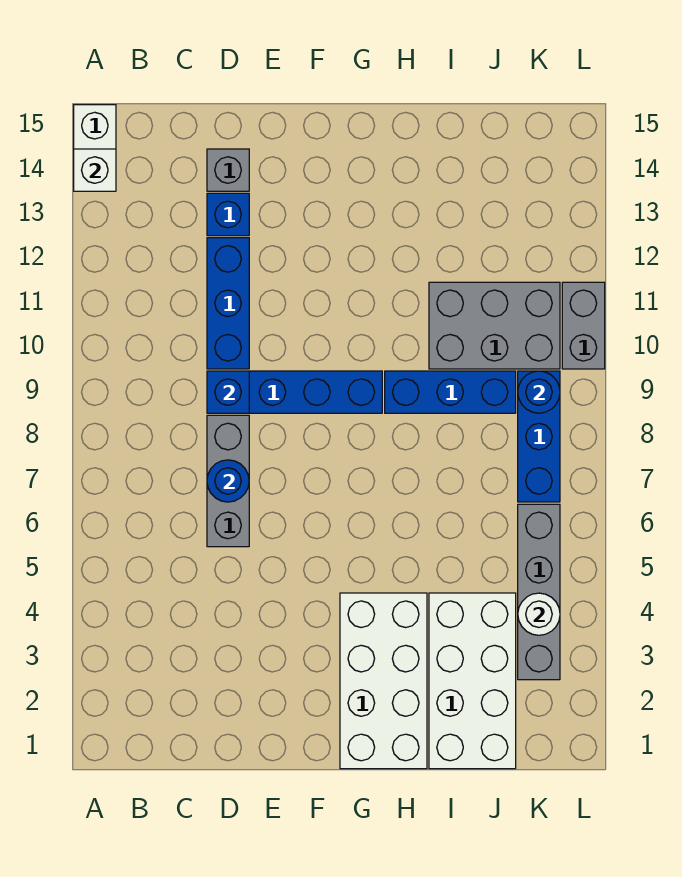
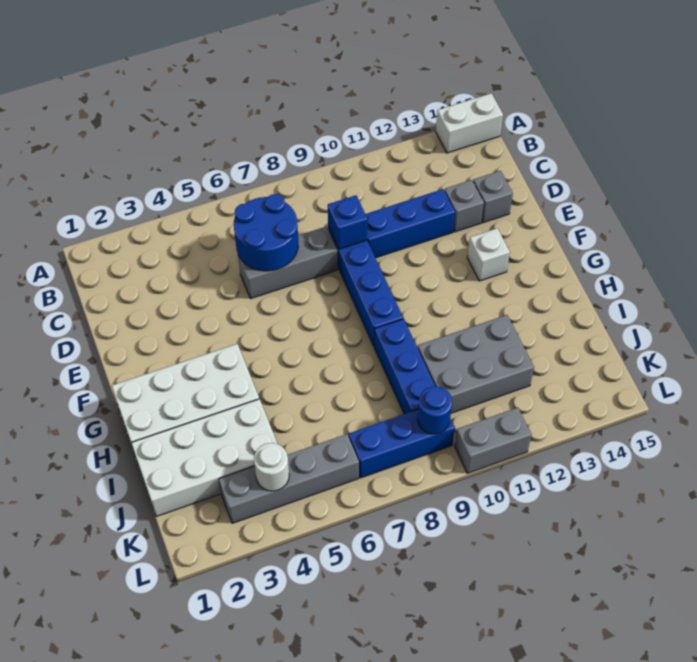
white 1x1 brick [74,149,116,191] -> white 1x1 brick moved to [467,228,510,281]
blue 1x1 round brick [207,460,249,502] -> blue 2x2 round brick [234,194,298,271]
blue 1x1 brick [207,193,249,236] -> grey 1x1 brick [445,180,484,232]
grey 2x3 brick [429,282,560,369] -> grey 2x3 brick turned to [418,315,534,413]

